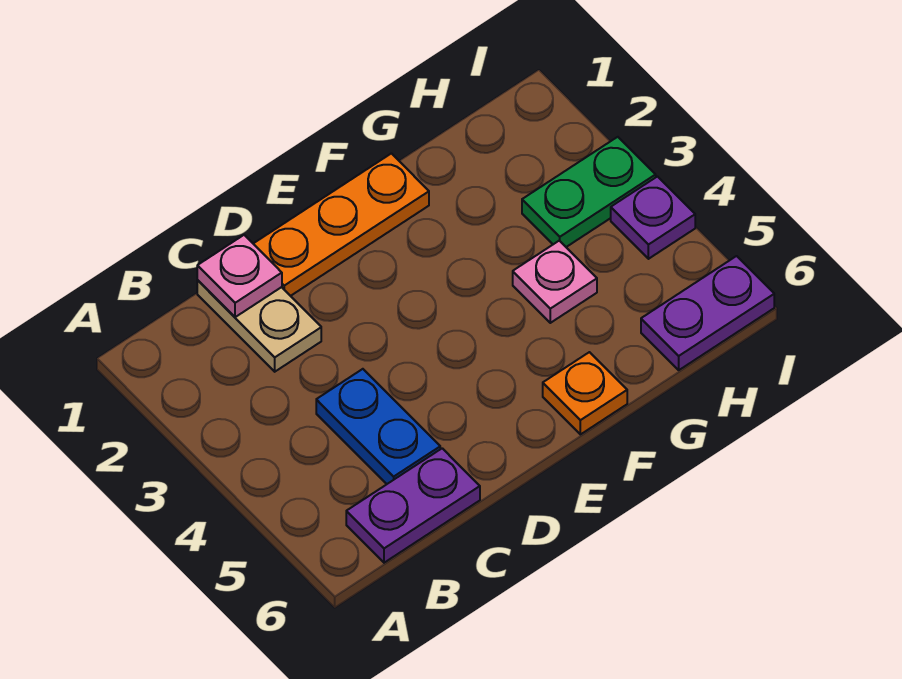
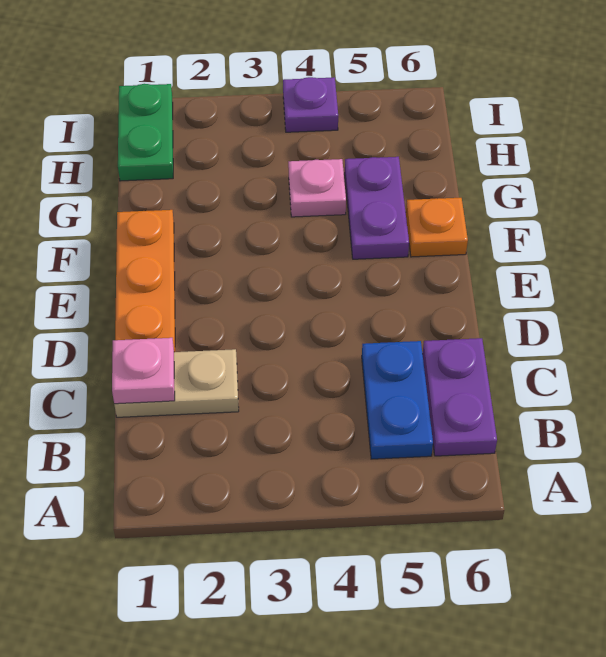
blue 1x2 plate [316,369,440,484] -> blue 1x2 plate turned to [362,341,433,459]
green 1x2 plate [522,137,656,247] -> green 1x2 plate moved to [118,84,173,181]
purple 1x2 plate [641,256,774,370] -> purple 1x2 plate moved to [345,157,409,259]

